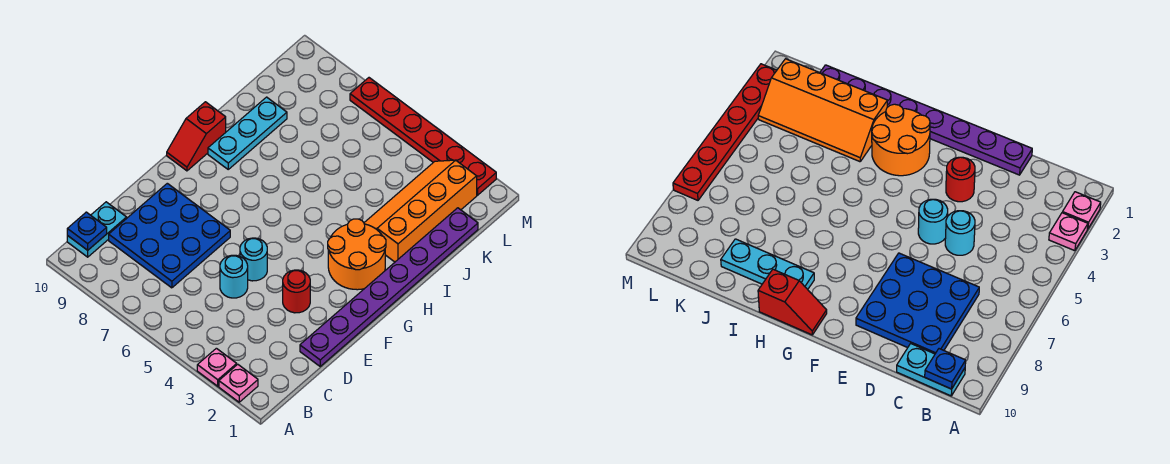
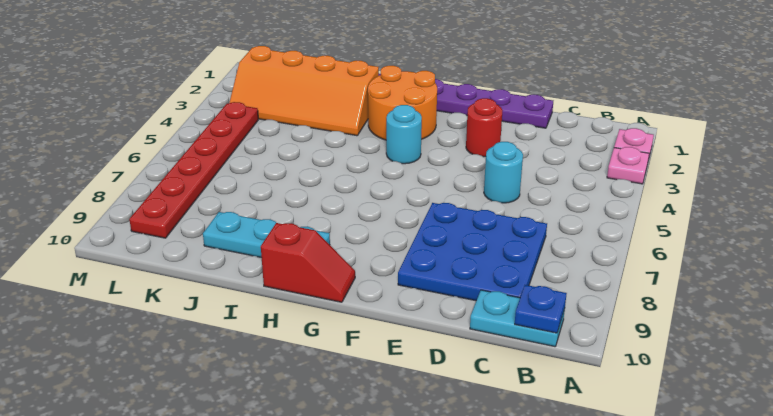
cyan 1x1 round brick [240,238,267,281] -> cyan 1x1 round brick moved to [386,105,422,164]
red 1x6 plate [350,78,496,195] -> red 1x6 plate moved to [129,102,258,238]

